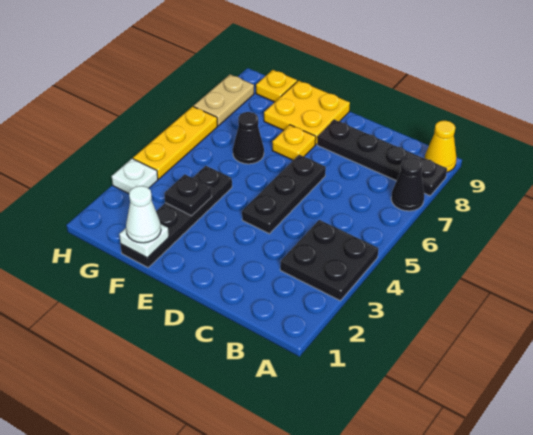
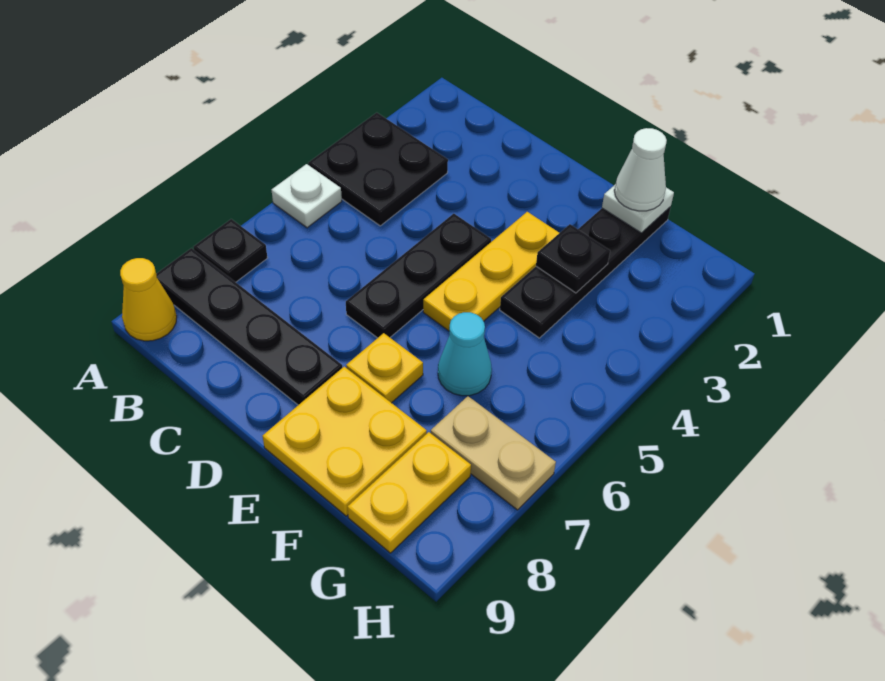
black 1x1 cone [391,157,424,211] -> black 1x1 plate [194,219,267,282]
black 1x1 cone [233,112,264,164] -> cyan 1x1 cone [438,312,492,396]
yellow 1x1 plate [256,70,297,102] -> yellow 1x2 plate [348,432,471,553]
white 1x1 plate [112,159,158,194] -> white 1x1 plate moved to [272,164,342,228]
yellow 1x3 plate [133,106,217,179] -> yellow 1x3 plate moved to [423,212,559,331]
tan 1x2 plate [194,74,254,126] -> tan 1x2 plate turned to [431,396,556,510]

